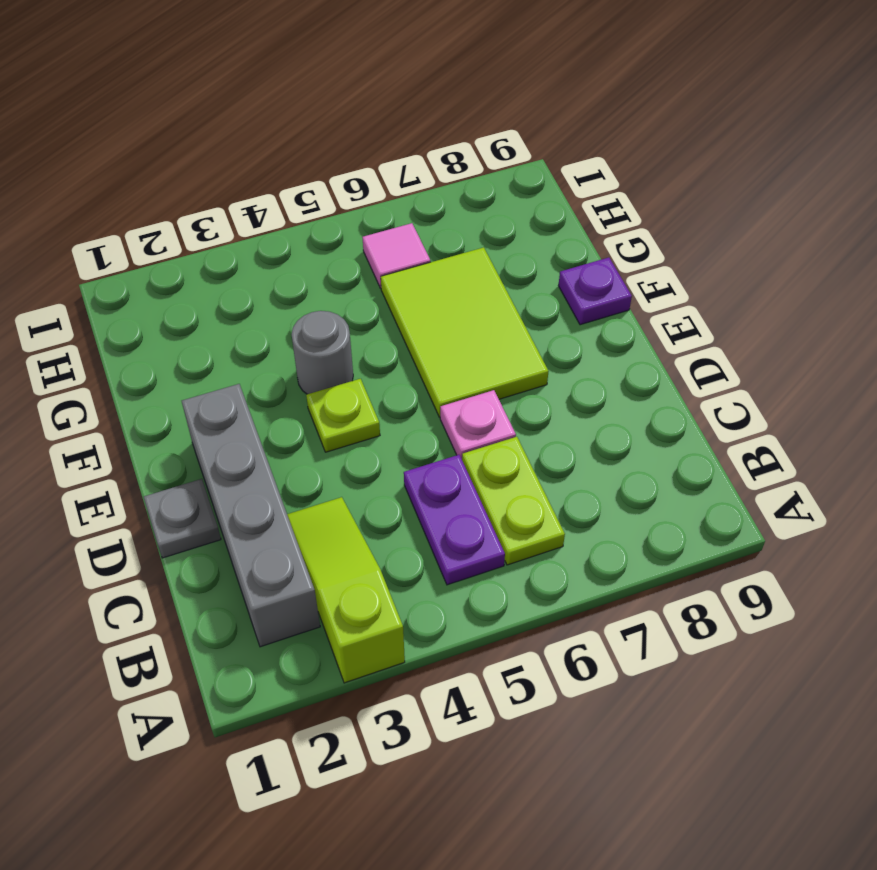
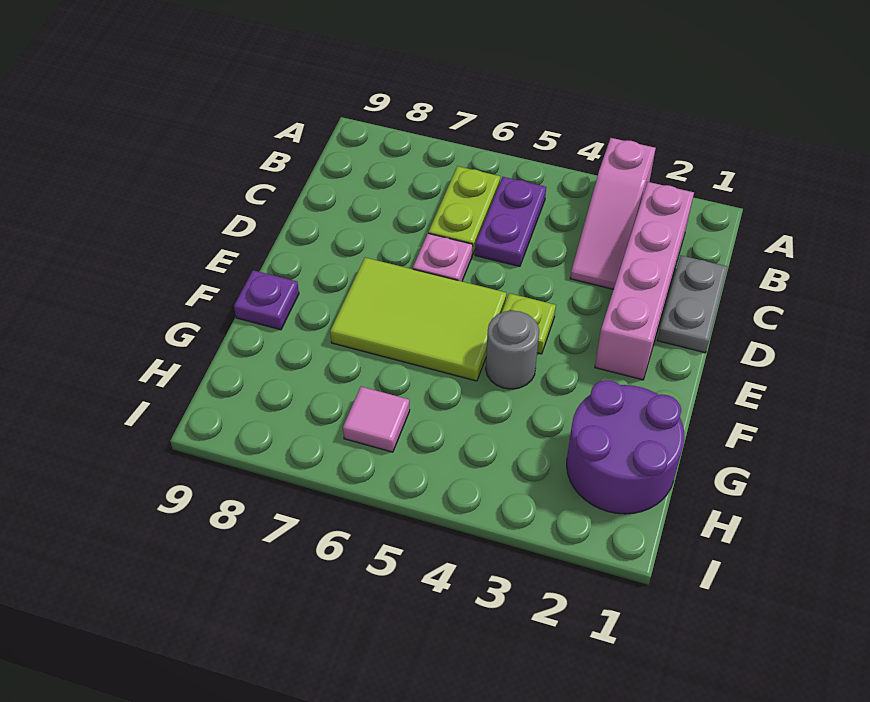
lime 1x3 slope [287,497,405,683] -> pink 1x3 slope [570,138,656,289]
grey 1x4 brick [182,384,320,647] -> pink 1x4 brick [595,182,694,380]
grey 1x1 plate [144,479,221,558] -> grey 1x2 plate [657,256,727,353]
lime 2x3 tile [381,247,549,417] -> lime 2x3 tile turned to [330,258,506,381]
none -> purple 2x2 round brick [567,380,684,514]

